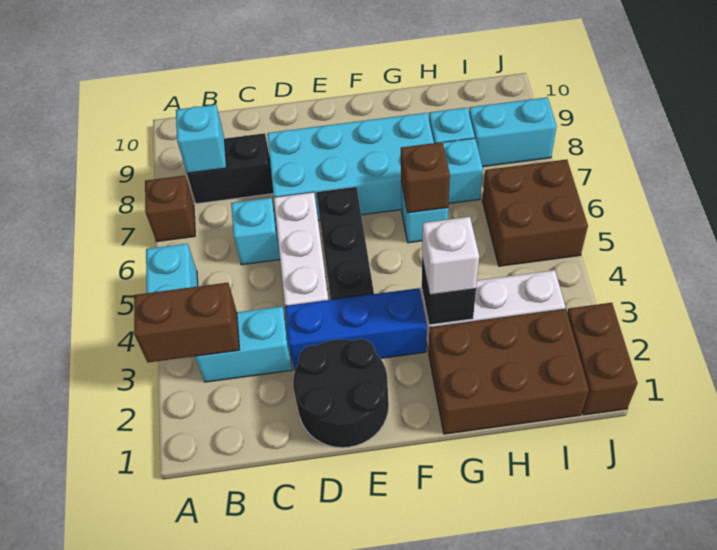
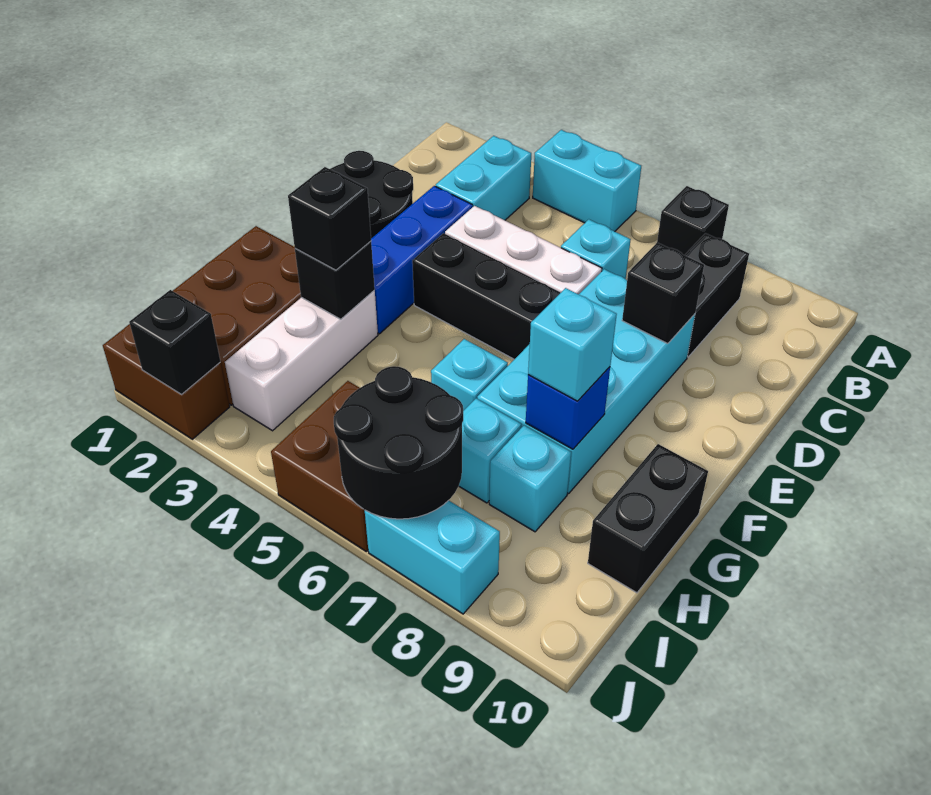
brown 1x2 brick [134,283,240,362] -> none
brown 1x1 brick [145,175,195,241] -> black 1x1 brick [657,186,729,255]
cyan 1x1 brick [176,105,226,173] -> cyan 1x1 brick moved to [528,288,617,401]
none -> black 1x1 brick [622,243,704,344]
white 1x1 brick [422,217,479,295] -> black 1x1 brick [288,167,371,270]
brown 1x1 brick [401,142,450,213] -> none
none -> blue 1x1 brick [526,367,610,449]
none -> black 1x2 brick [588,444,708,593]
none -> black 2x2 round brick [334,366,463,519]
cyan 1x2 brick [469,97,557,167] -> cyan 1x2 brick turned to [365,500,500,614]
none -> black 1x1 brick [129,290,221,394]

